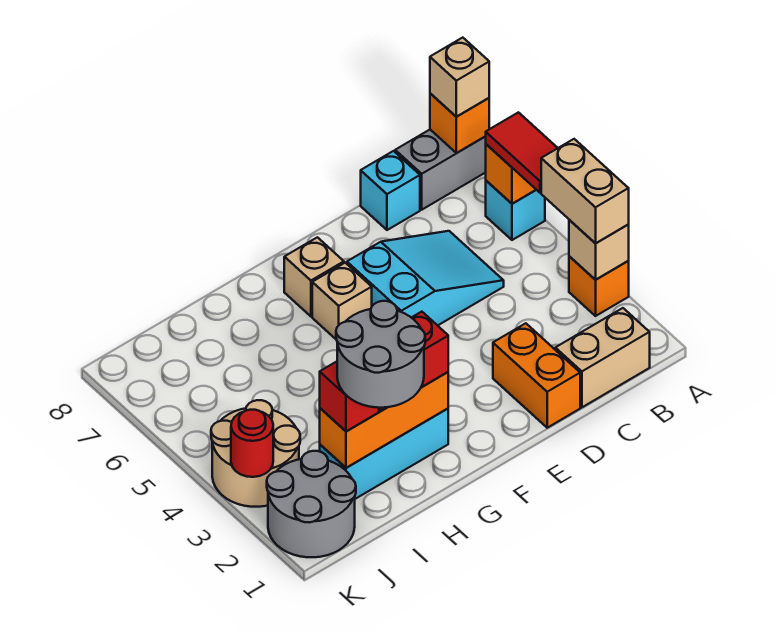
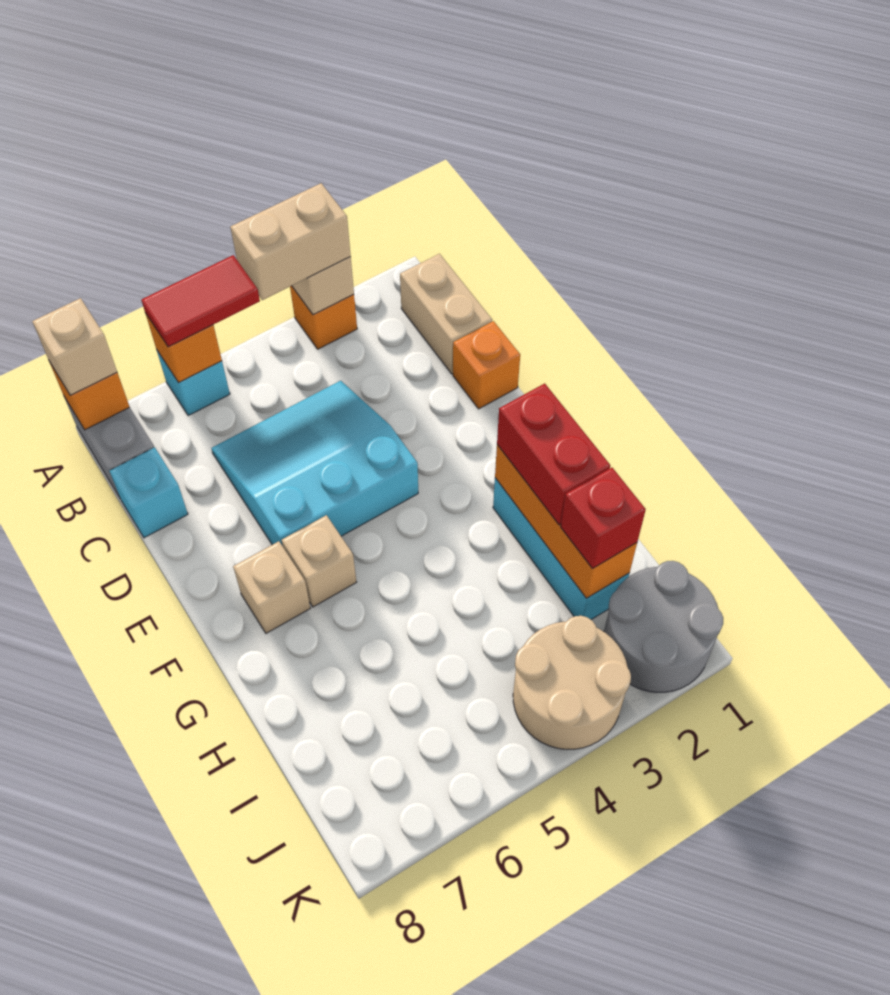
cyan 2x3 slope [347,231,504,326] -> cyan 3x3 slope [211,381,418,546]
orange 1x2 brick [493,323,580,428] -> orange 1x1 brick [453,321,520,409]
grey 2x2 round brick [336,301,425,408] -> none
red 1x1 round brick [231,410,273,477] -> none

